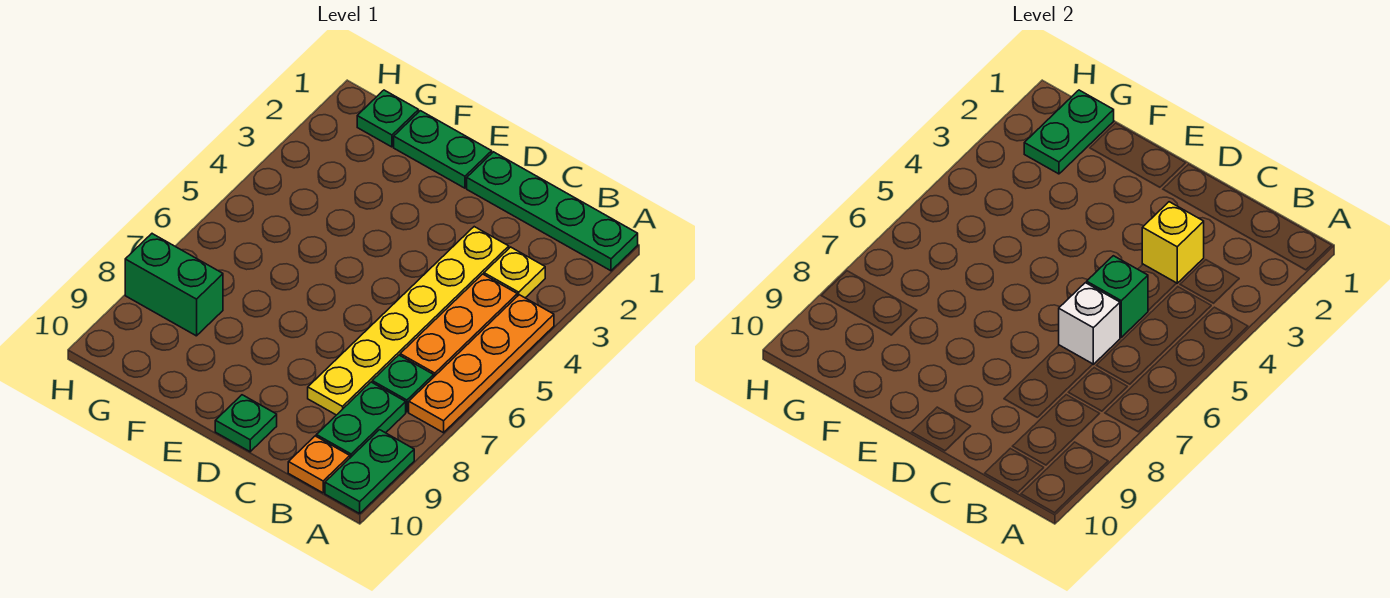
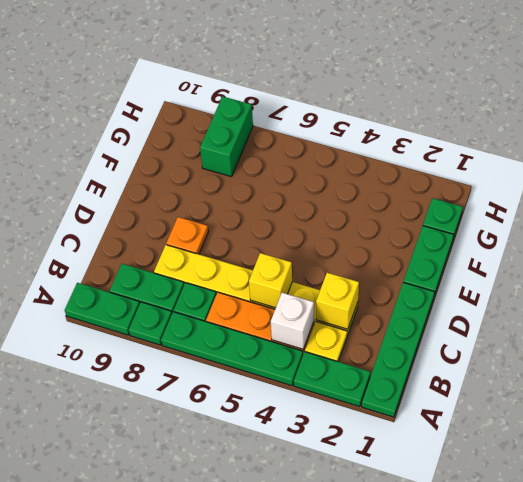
orange 1x4 plate [409,295,554,433] -> green 1x4 plate [161,312,303,386]
orange 1x1 plate [288,436,350,493] -> orange 1x1 plate moved to [166,217,208,254]
green 1x1 brick [1087,256,1148,337] -> yellow 1x1 brick [249,253,292,308]
white 1x1 brick [1059,283,1120,364] -> white 1x1 brick moved to [271,293,314,349]
green 1x1 plate [215,395,277,452] -> green 1x1 plate moved to [129,302,172,345]
green 1x2 plate [1024,90,1114,174] -> green 1x2 plate moved to [294,352,370,407]

